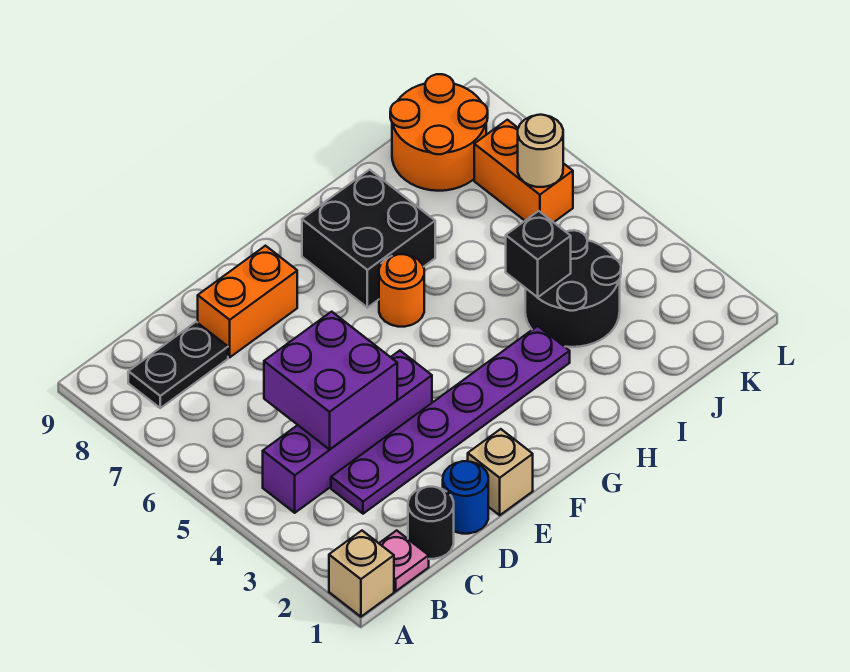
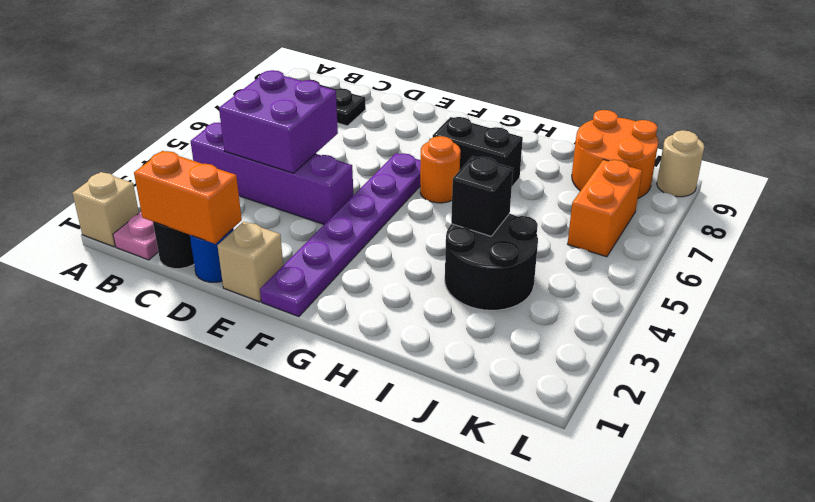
purple 1x6 plate [331,326,570,514] -> purple 1x6 plate turned to [260,153,421,317]
orange 1x2 brick [198,246,297,357] -> orange 1x2 brick moved to [134,151,242,244]
black 2x2 brick [302,170,435,308] -> black 1x2 brick [433,117,523,187]
tan 1x1 round brick [518,115,563,187] -> tan 1x1 round brick moved to [657,130,704,197]

